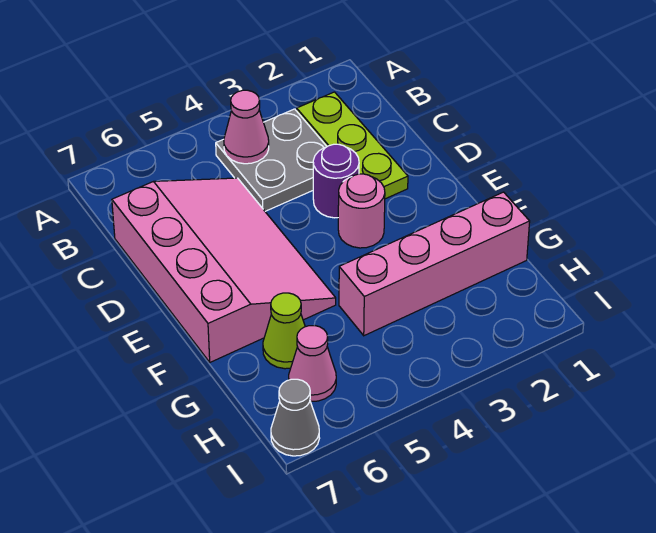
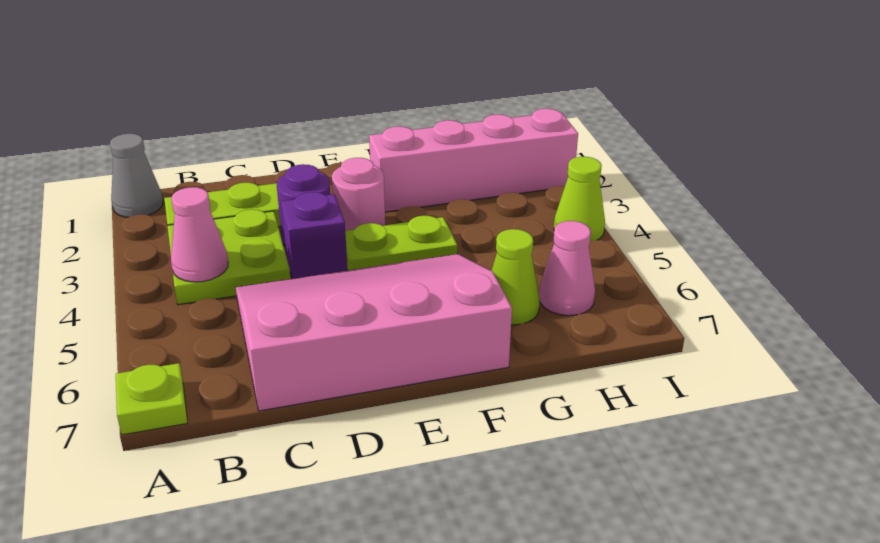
none -> lime 1x1 plate [116,363,188,435]
grey 2x2 plate [216,109,327,211] -> lime 2x2 plate [167,209,291,305]
none -> purple 1x1 brick [281,192,347,279]
none -> lime 1x2 plate [345,215,457,270]
pink 1x4 brick [339,192,530,336] -> pink 1x4 brick turned to [369,109,578,212]
none -> lime 1x1 cone [554,157,605,241]
grey 1x1 cone [271,379,320,456] -> grey 1x1 cone moved to [110,134,163,218]

